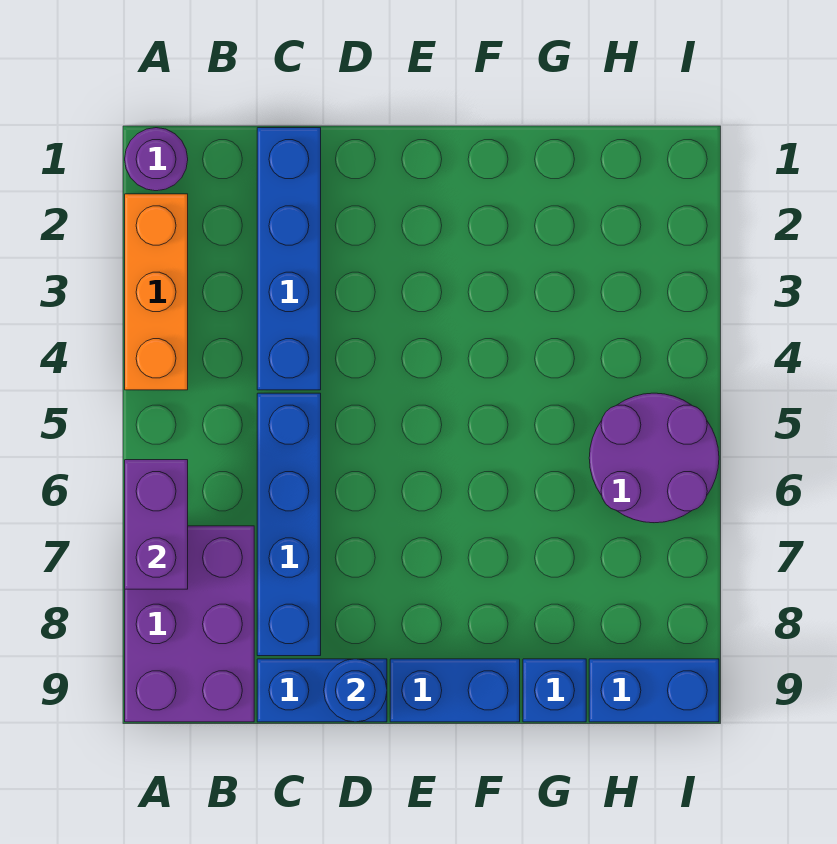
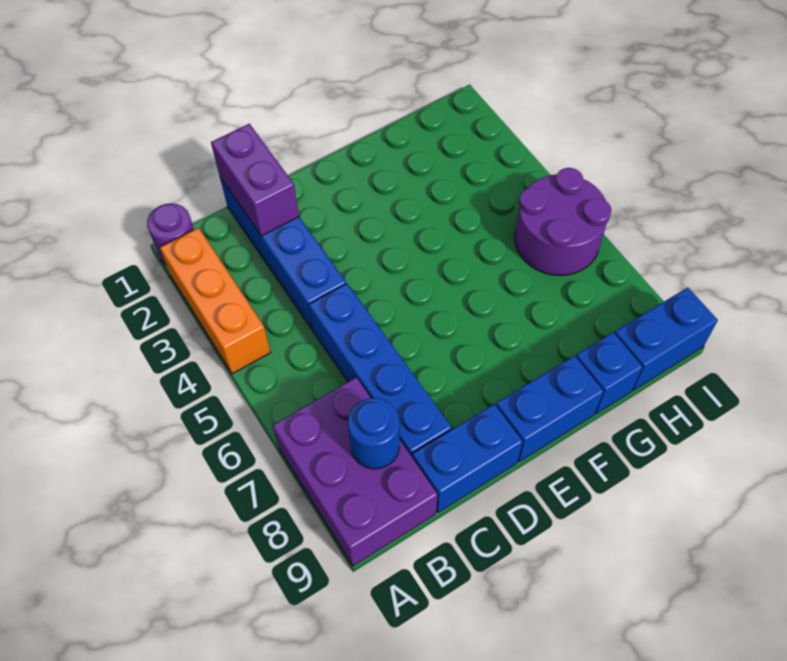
purple 1x2 brick [125,460,188,589] -> purple 1x2 brick moved to [211,124,299,236]
blue 1x1 round brick [324,659,387,722] -> blue 1x1 round brick moved to [348,398,400,469]

